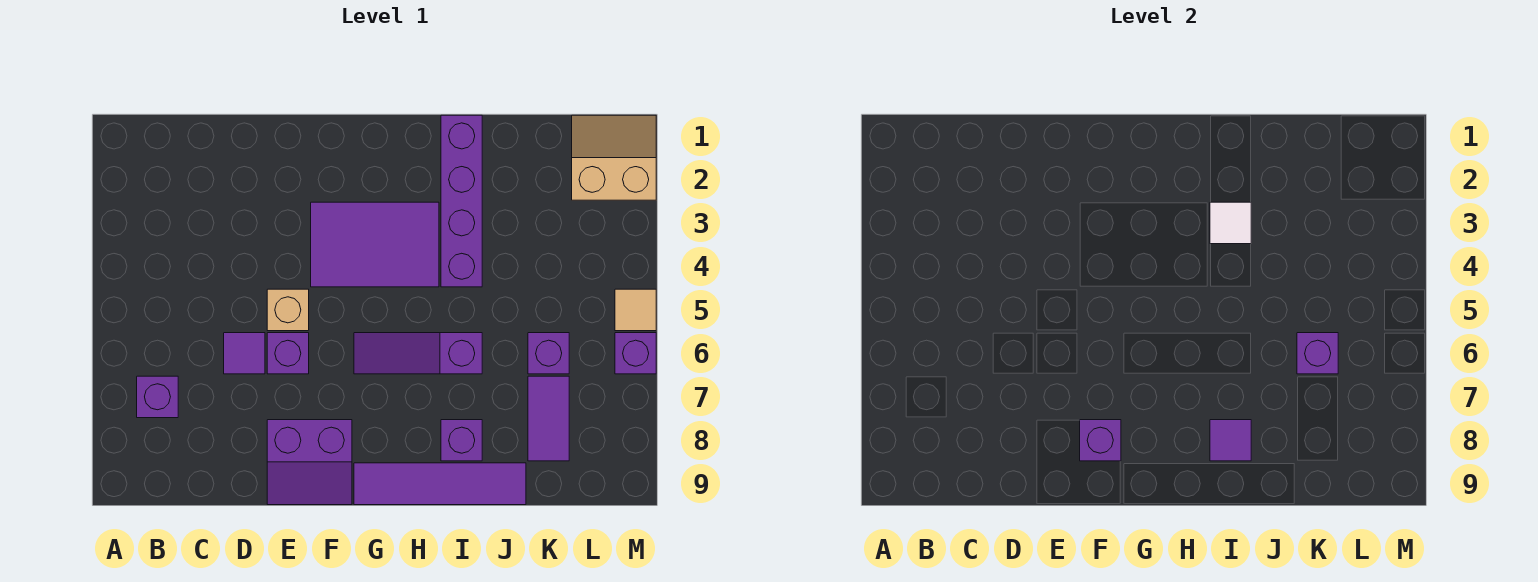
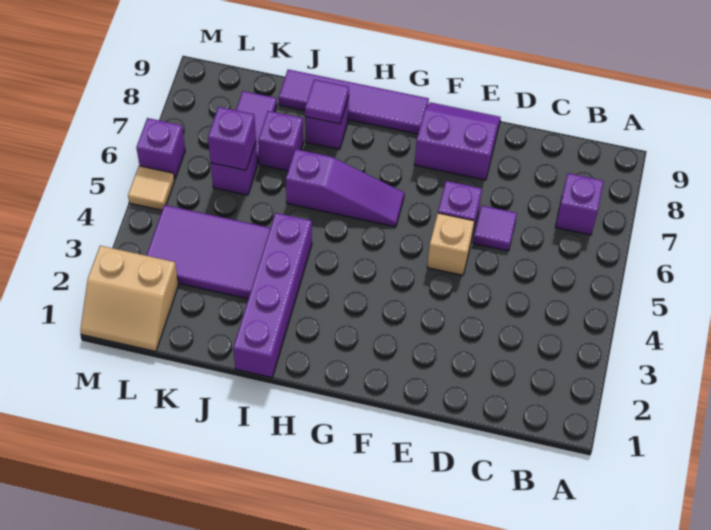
purple 2x3 tile [311,202,439,287] -> purple 2x3 tile moved to [146,205,270,299]
purple 1x1 brick [1080,420,1121,461] -> purple 1x1 brick moved to [258,111,303,171]
white 1x1 tile [1210,202,1251,244] -> none

